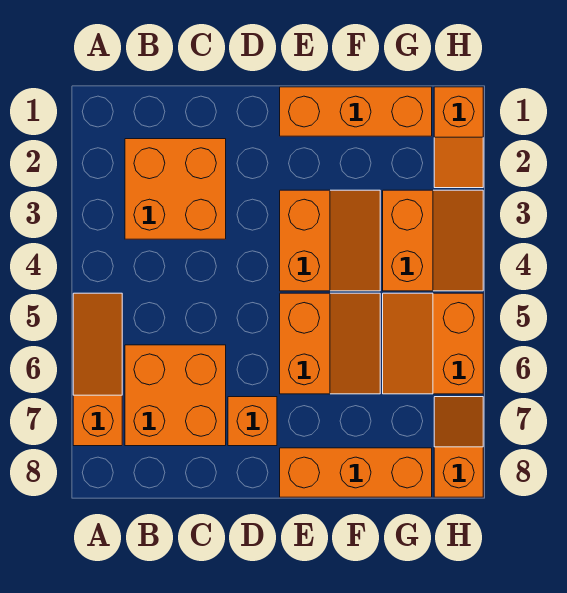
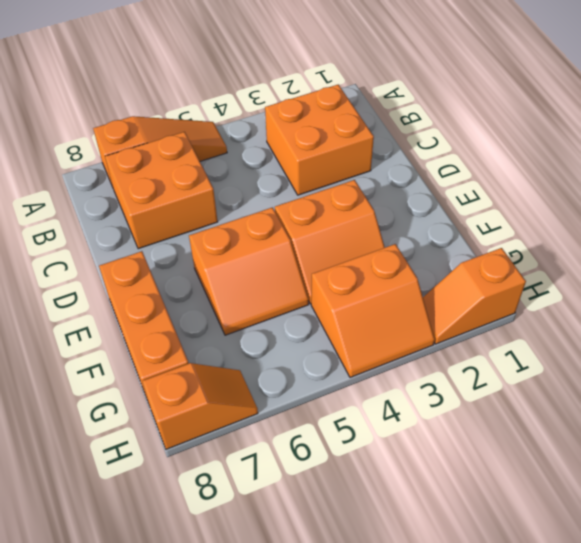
orange 1x1 brick [228,397,277,446] -> none
orange 1x3 brick [280,87,432,136] -> none
orange 2x2 slope [383,293,483,394] -> none

